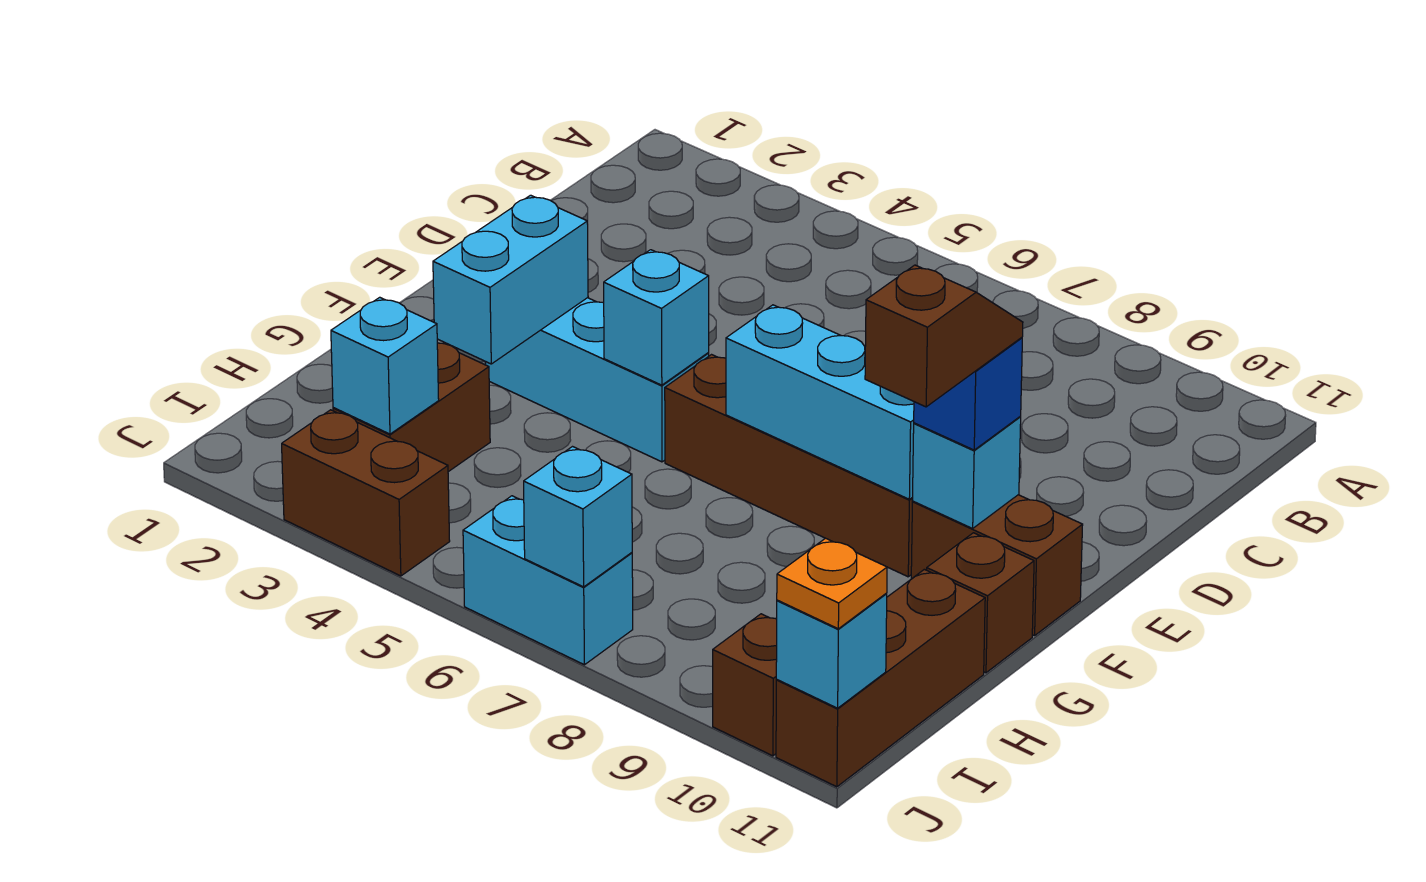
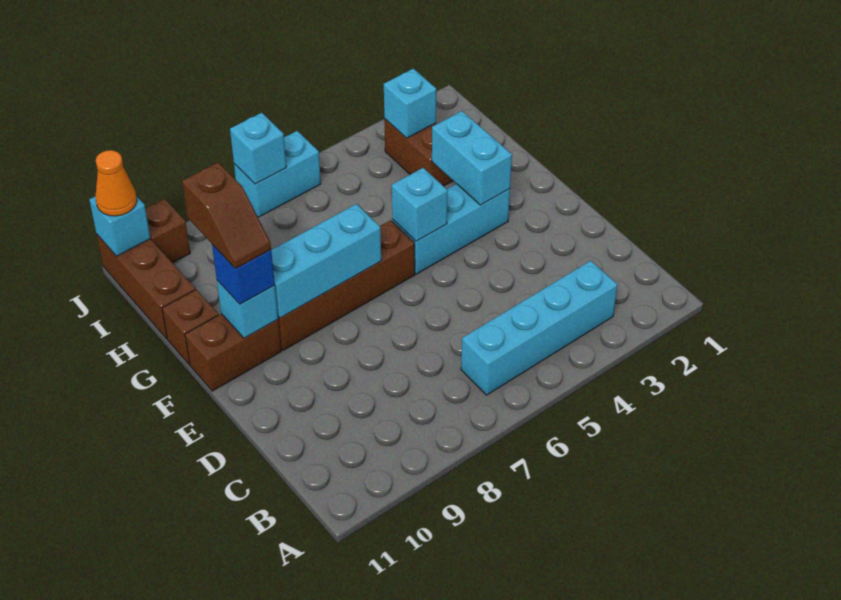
none -> cyan 1x4 brick [461,261,617,395]
brown 1x2 brick [282,410,450,576] -> none
orange 1x1 plate [777,538,887,629] -> orange 1x1 cone [96,150,137,216]

